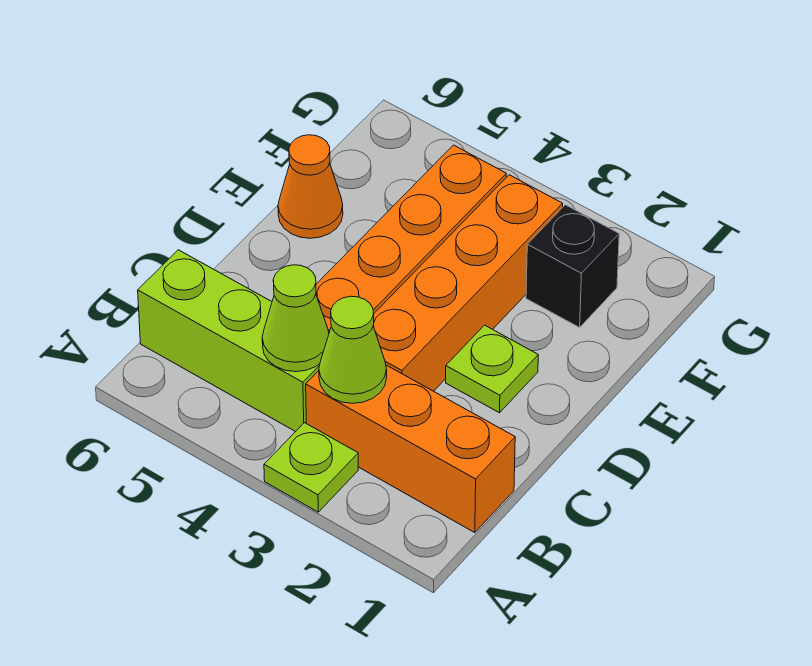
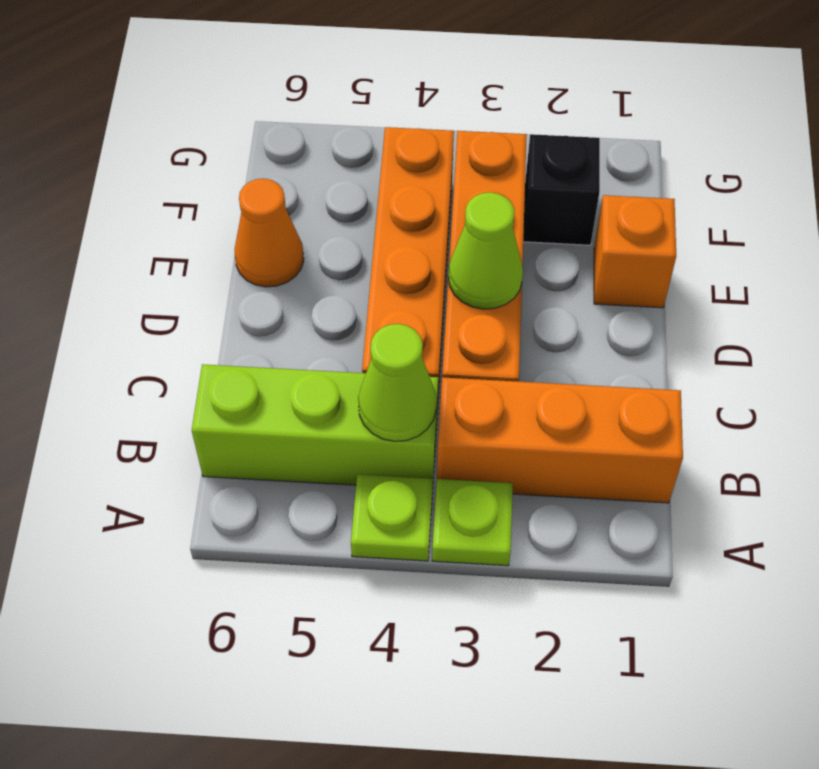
lime 1x1 cone [319,296,387,403] -> lime 1x1 cone moved to [448,192,523,309]
lime 1x1 plate [446,325,538,413] -> lime 1x1 plate moved to [351,474,433,561]
none -> orange 1x1 brick [594,195,676,308]

